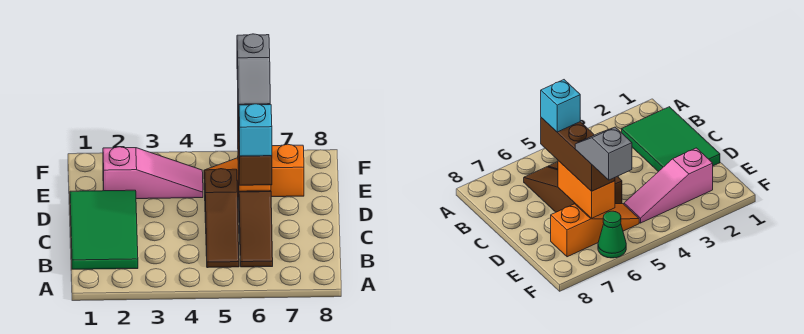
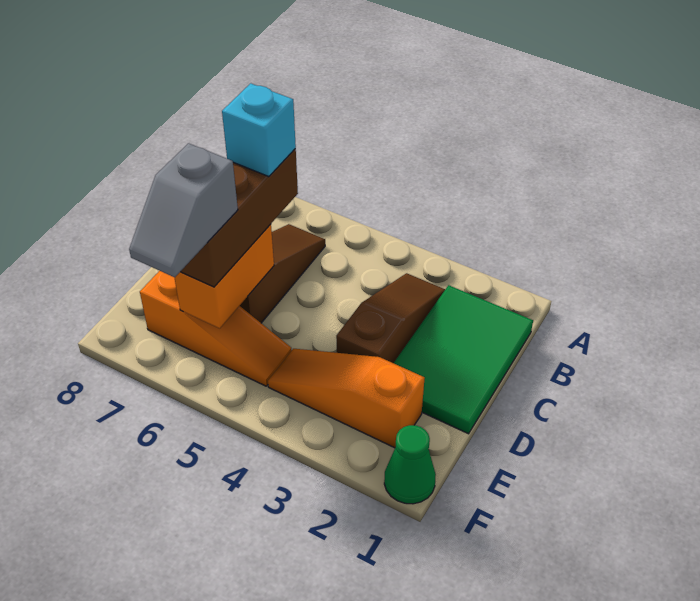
brown 1x3 slope [204,169,239,268] -> brown 1x3 slope moved to [336,273,445,363]
pink 1x3 slope [103,147,203,199] -> orange 1x3 slope [268,349,425,448]
grey 1x2 slope [237,34,270,110] -> grey 1x2 slope turned to [129,143,238,277]
green 1x1 cone [598,211,626,258] -> green 1x1 cone moved to [384,425,436,504]

